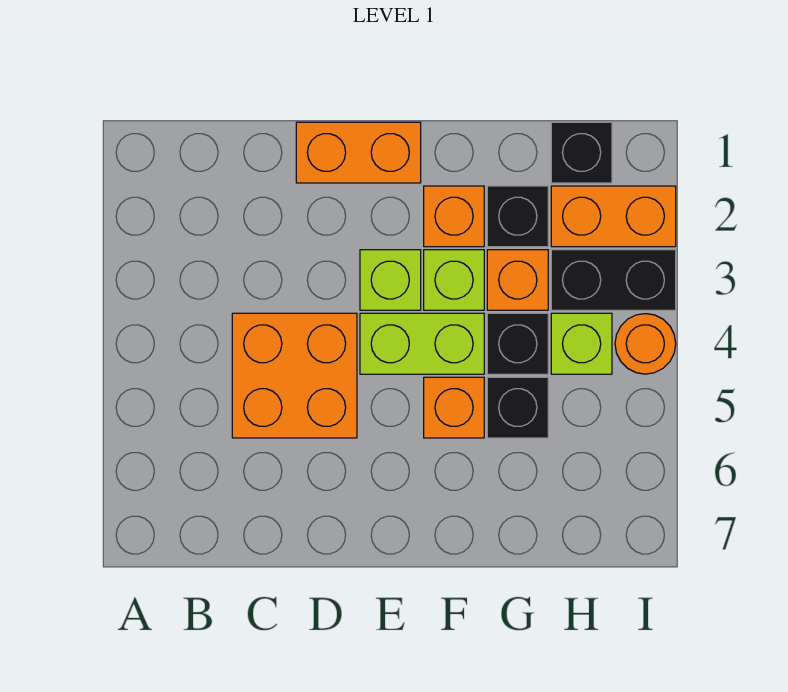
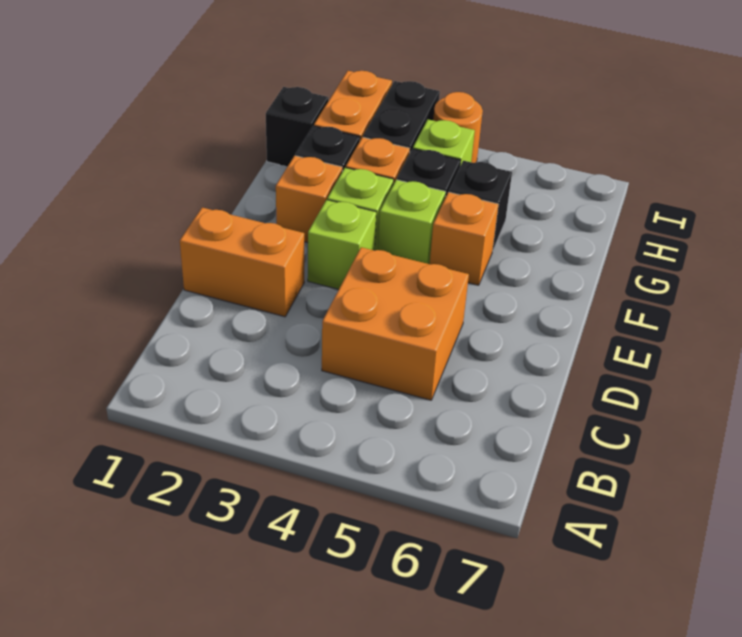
orange 1x2 brick [296,122,421,183] -> orange 1x2 brick turned to [180,208,304,317]
lime 1x2 brick [360,313,484,374] -> lime 1x1 brick [378,180,446,264]

